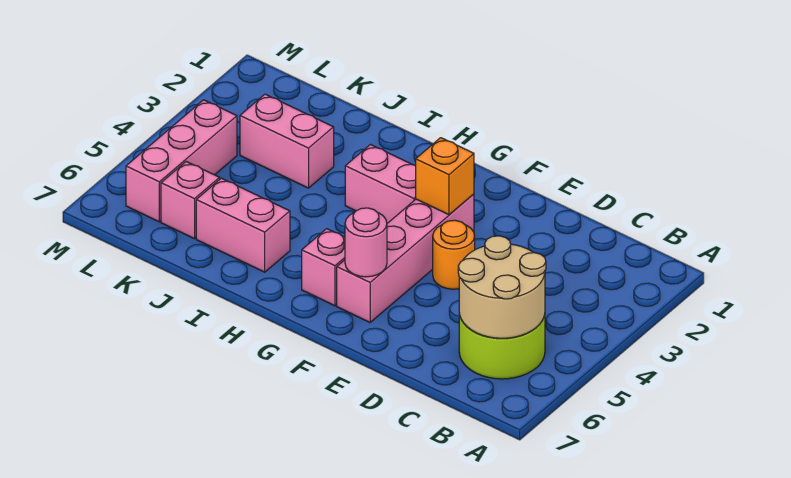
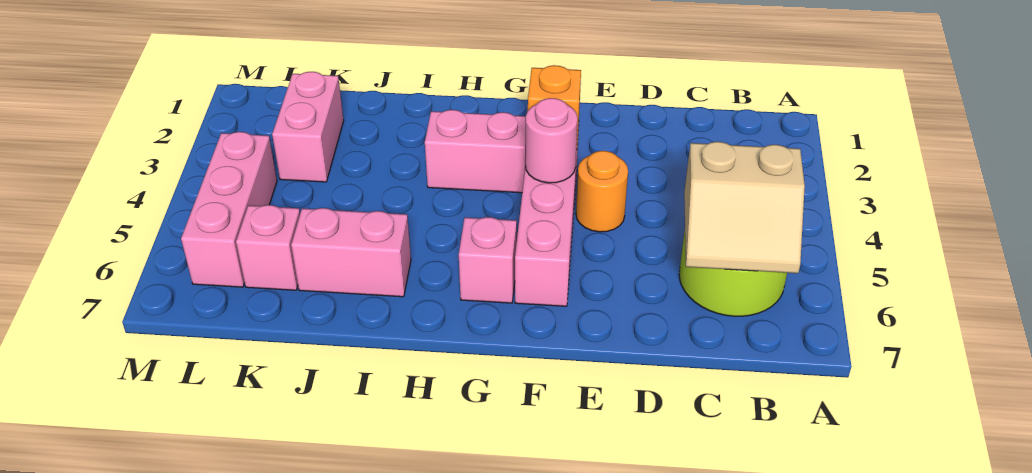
tan 2x2 round brick [458,236,546,338] -> tan 2x2 slope [684,142,805,273]
pink 1x1 round brick [345,208,387,277] -> pink 1x1 round brick moved to [525,98,578,183]
pink 1x2 brick [240,94,334,188] -> pink 1x2 brick turned to [272,72,344,182]

